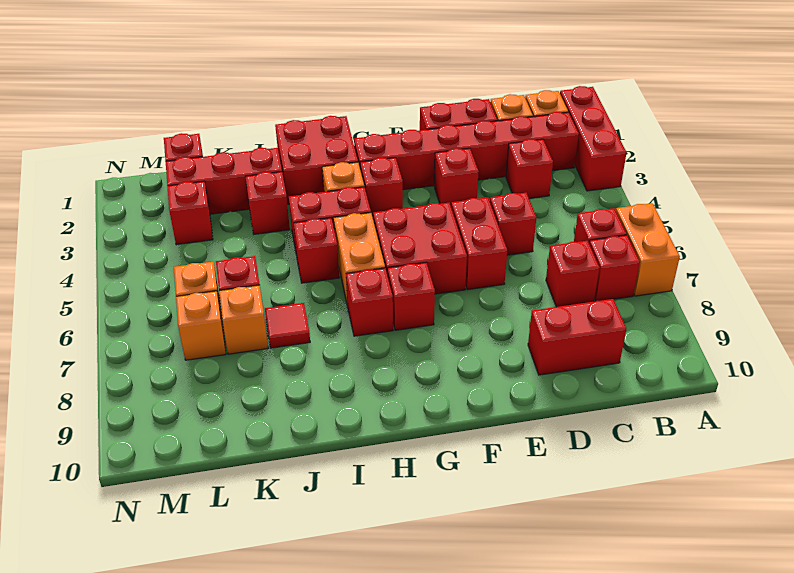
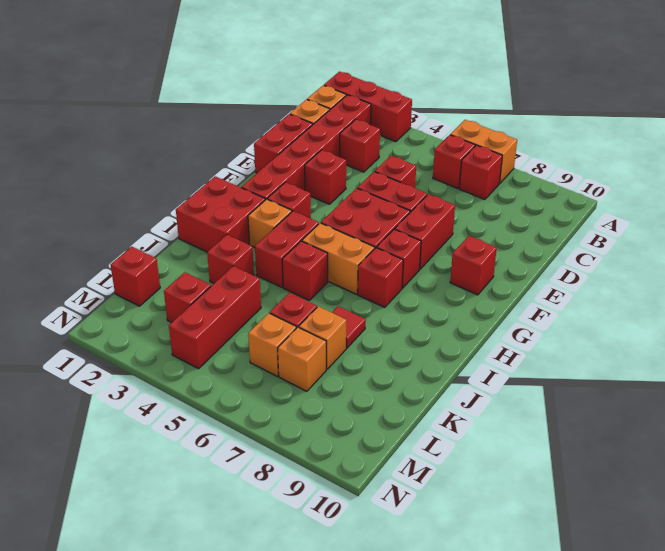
red 1x1 brick [546,241,600,307] -> red 1x1 brick moved to [450,236,497,295]
red 1x2 brick [528,299,626,375] -> red 1x2 brick moved to [395,194,455,269]
red 1x3 brick [166,148,282,214] -> red 1x3 brick moved to [169,266,261,369]

